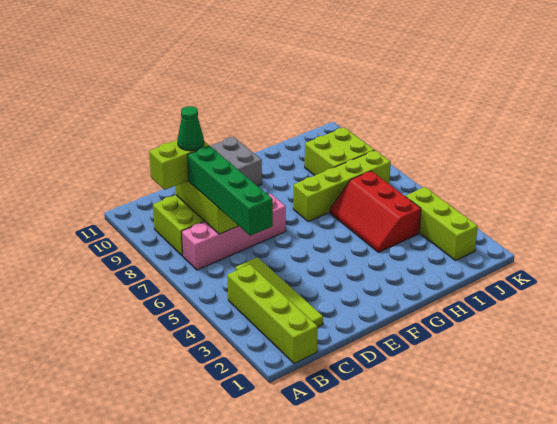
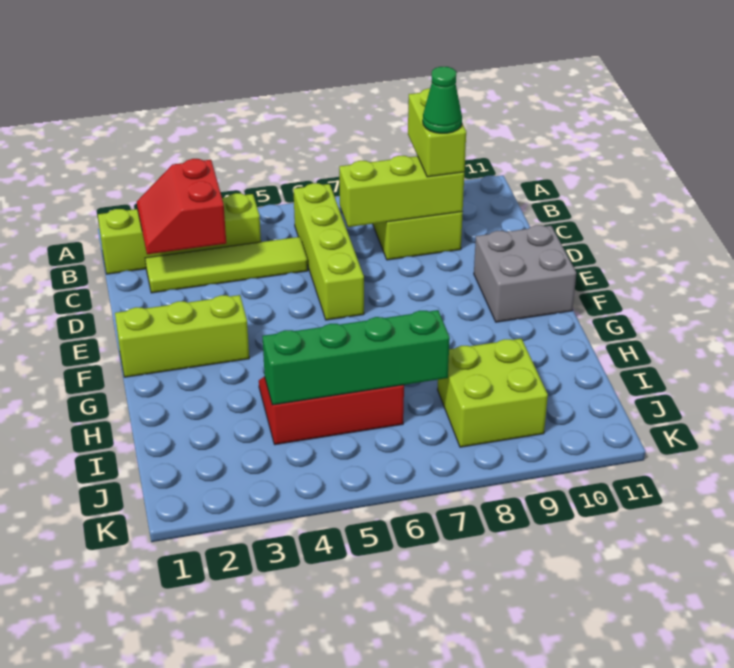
none -> red 2x2 slope [137,159,226,254]
pink 1x4 brick [182,194,286,270] -> none
green 1x4 brick [188,146,273,236] -> green 1x4 brick moved to [262,310,450,405]
lime 1x4 brick [293,150,391,222] -> lime 1x4 brick moved to [293,183,364,320]
lime 1x3 brick [406,187,478,261] -> lime 1x3 brick moved to [115,295,249,377]

